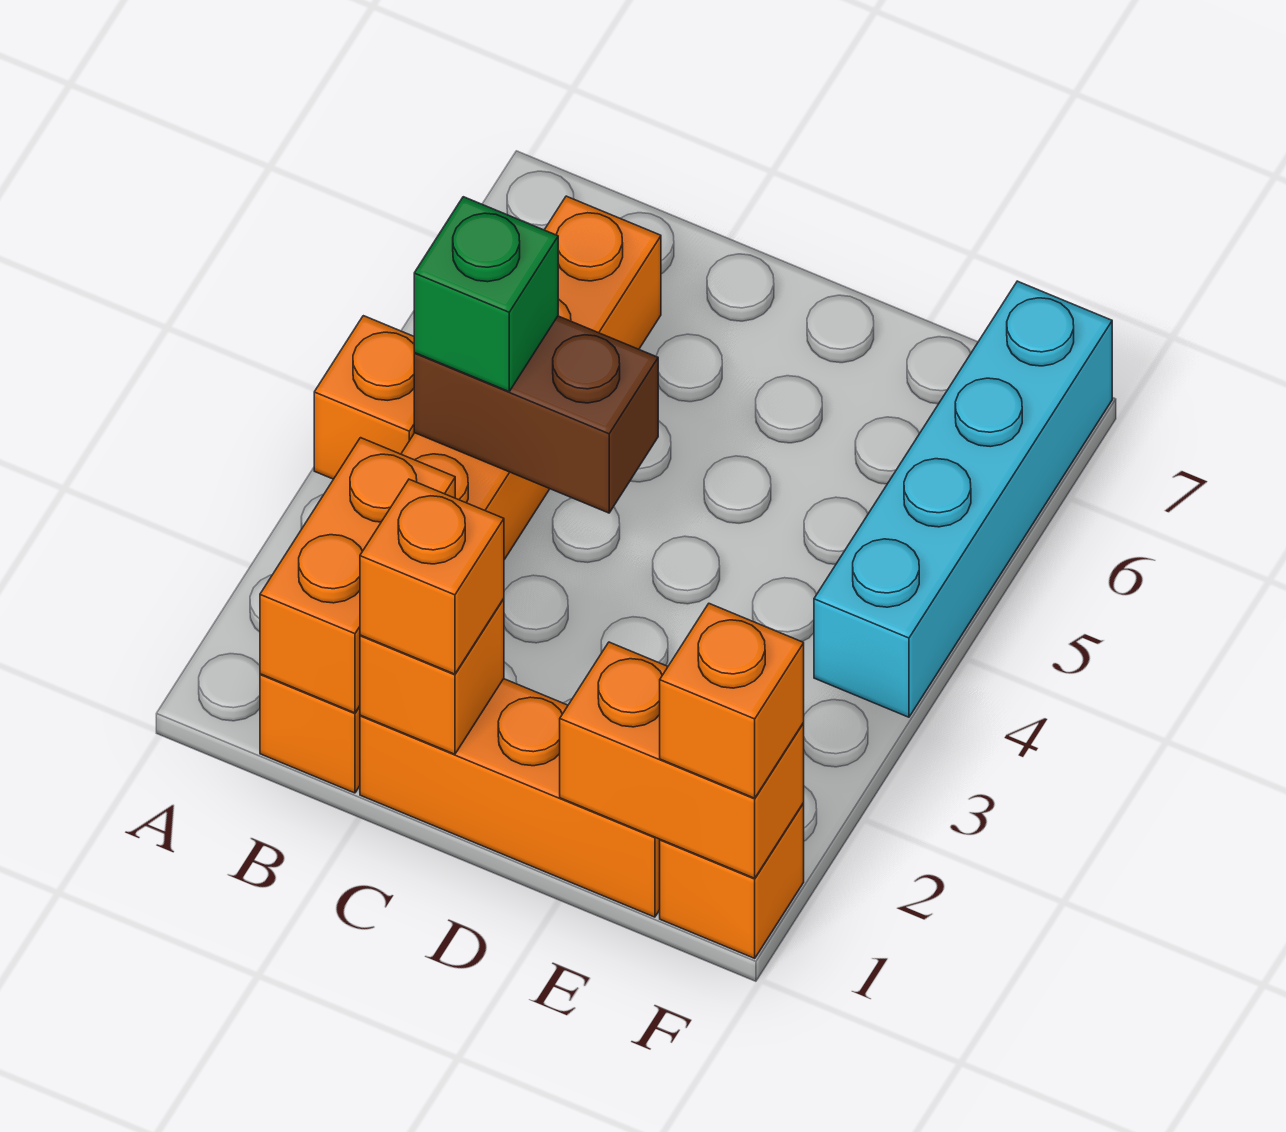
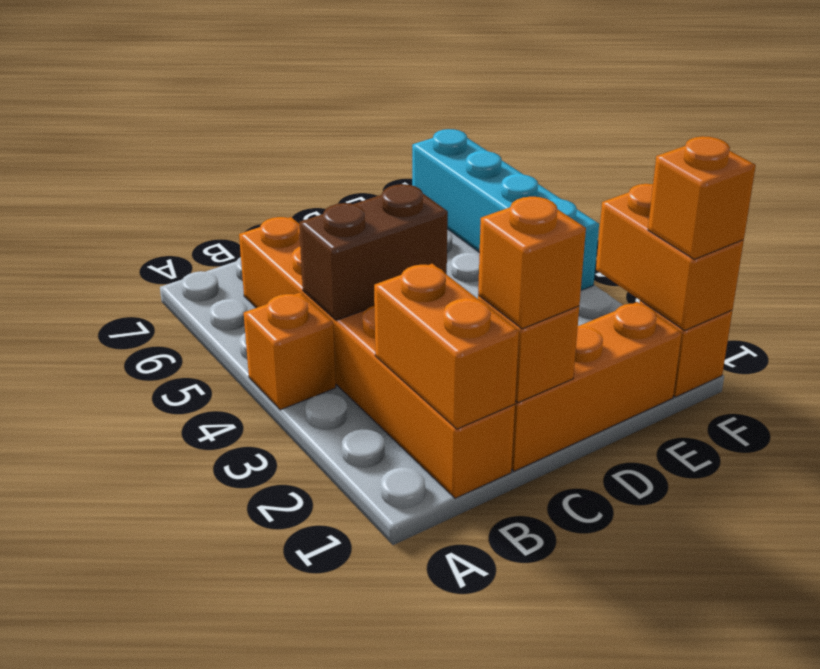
green 1x1 brick [414,197,558,391] -> none
orange 1x2 brick [560,642,804,878] -> orange 1x2 brick turned to [596,184,744,331]

